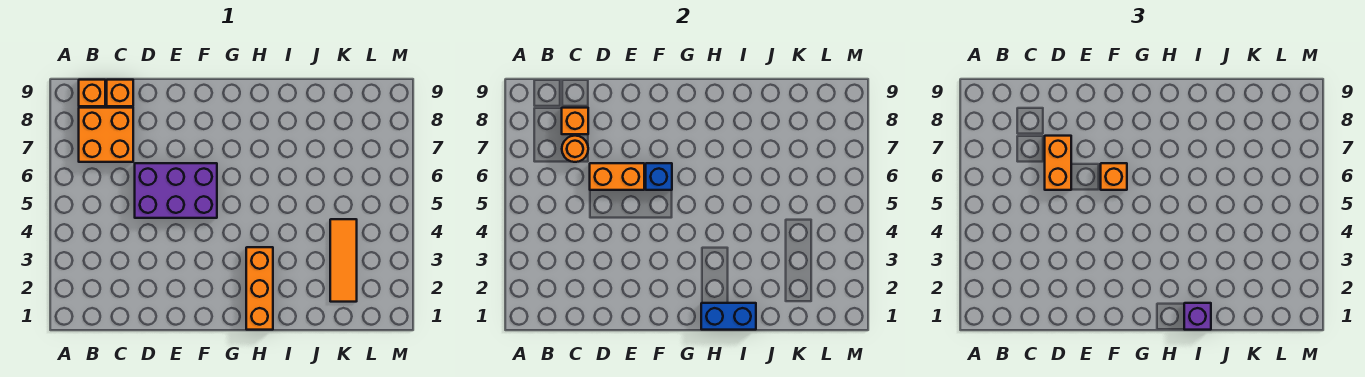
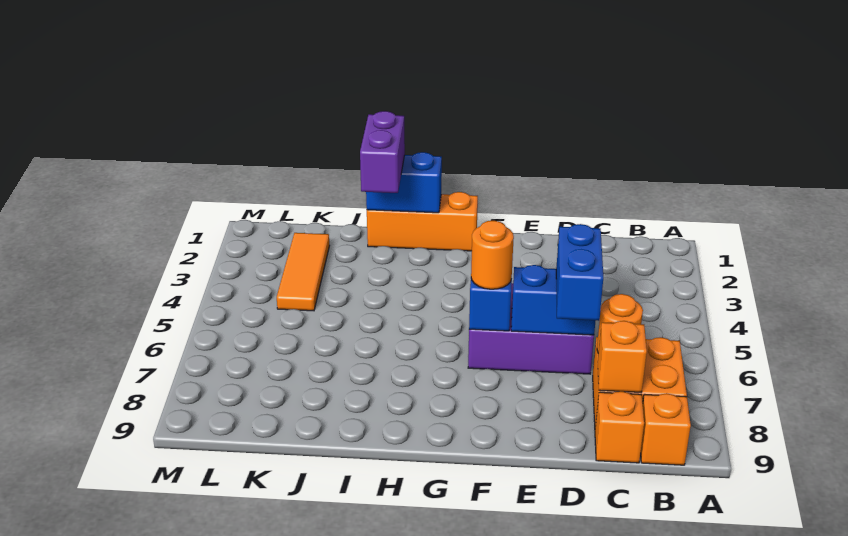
orange 1x2 brick [590,163,644,190] -> blue 1x2 brick [511,265,596,335]
orange 1x2 brick [1045,136,1071,190] -> blue 1x2 brick [556,224,603,321]
orange 1x1 brick [1101,163,1127,190] -> orange 1x1 round brick [471,221,514,289]
orange 1x3 brick [246,247,273,330] -> orange 1x3 brick turned to [367,192,478,251]
purple 1x1 brick [1184,303,1211,330] -> purple 1x2 brick [360,111,405,193]

